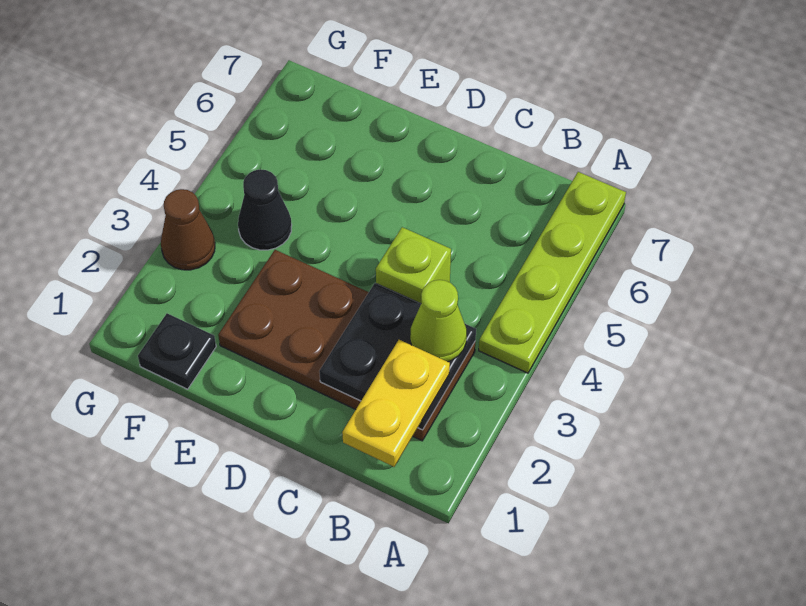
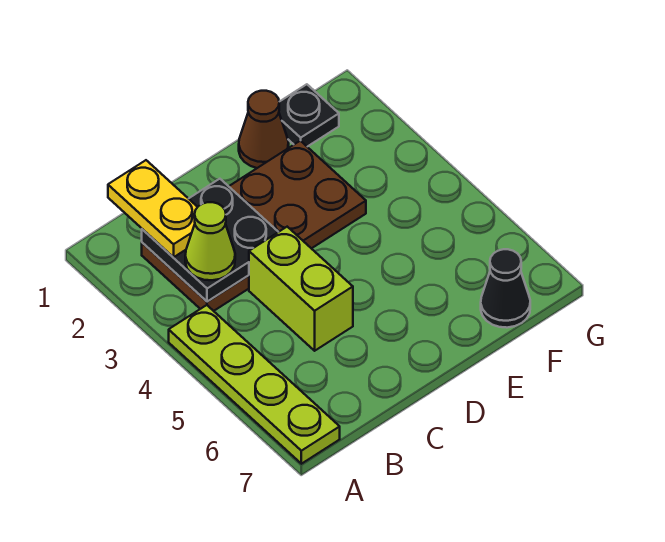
lime 1x1 brick [376,227,451,304] -> lime 1x2 brick [249,227,353,351]
black 1x1 cone [238,169,292,250] -> black 1x1 cone moved to [481,249,530,328]
brown 1x1 cone [161,189,215,270] -> brown 1x1 cone moved to [239,91,289,168]

